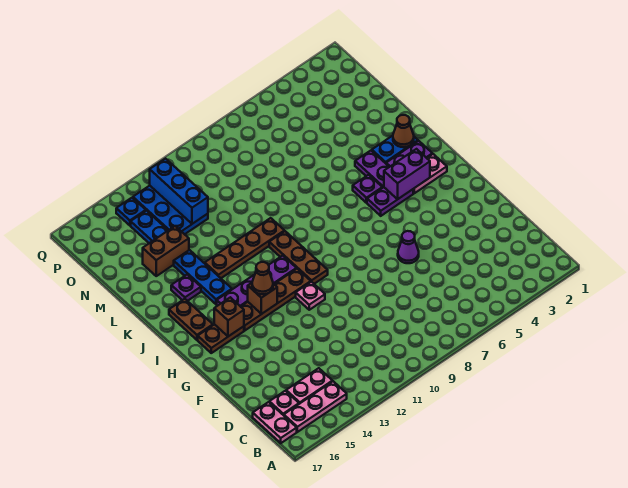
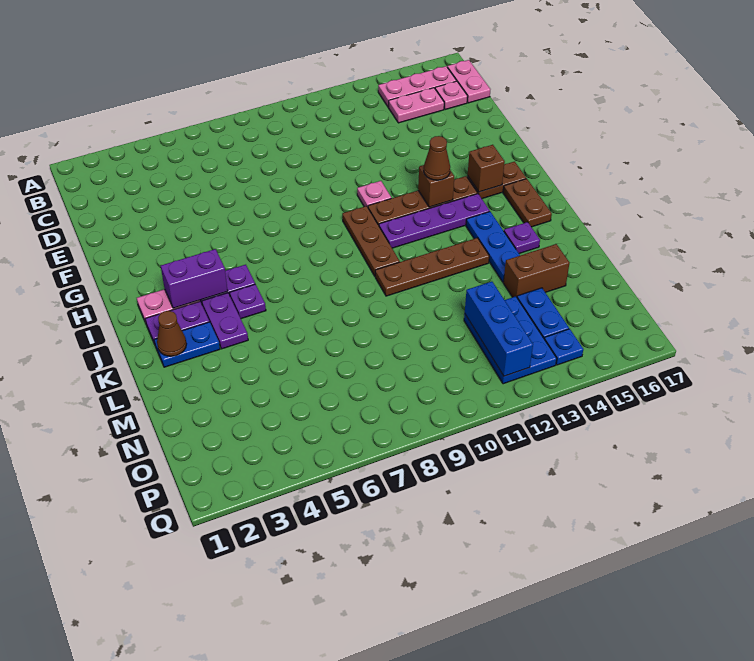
purple 1x1 cone [398,231,419,263] -> none

